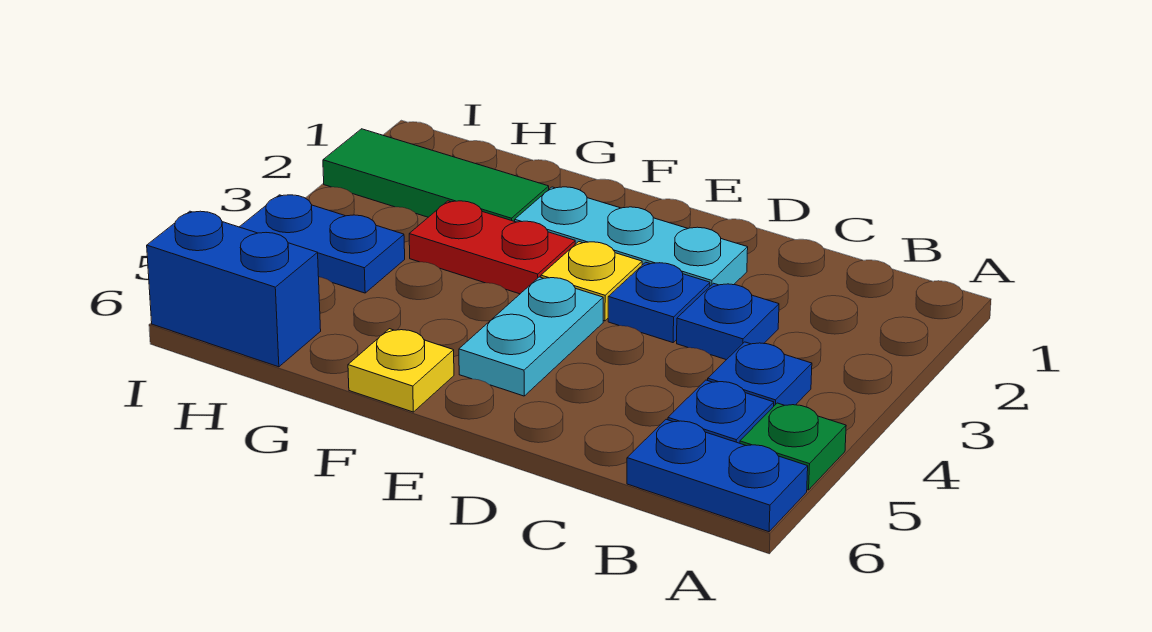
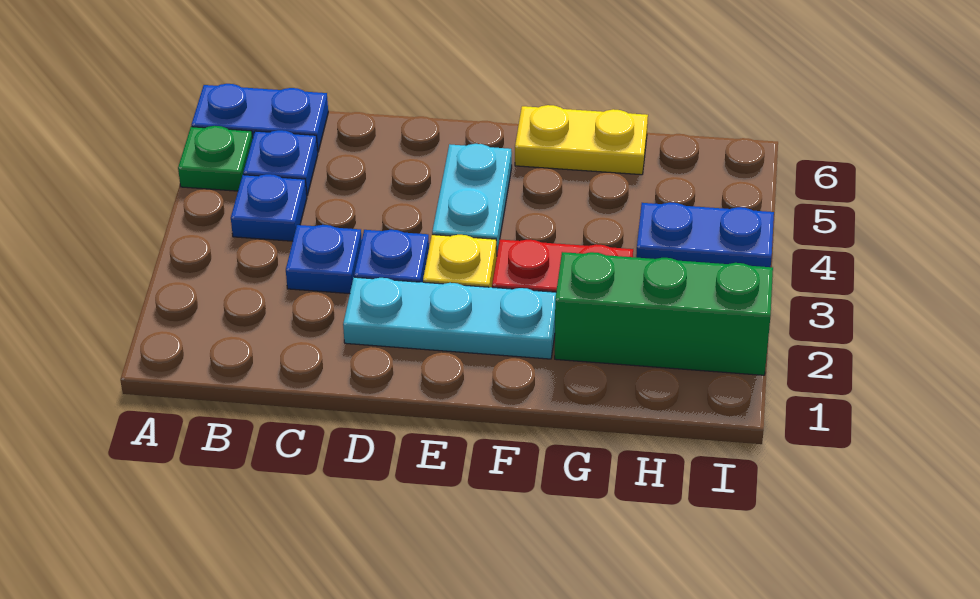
yellow 1x1 plate [348,329,454,412] -> yellow 1x2 plate [515,105,648,175]
green 1x3 tile [323,129,549,221] -> green 1x3 brick [555,252,773,375]
blue 1x2 brick [147,211,321,367] -> none

